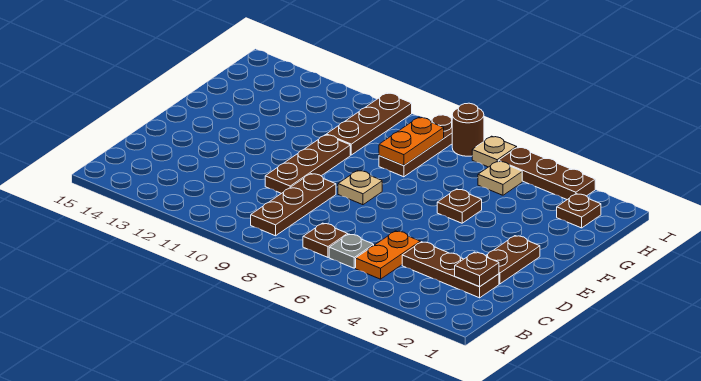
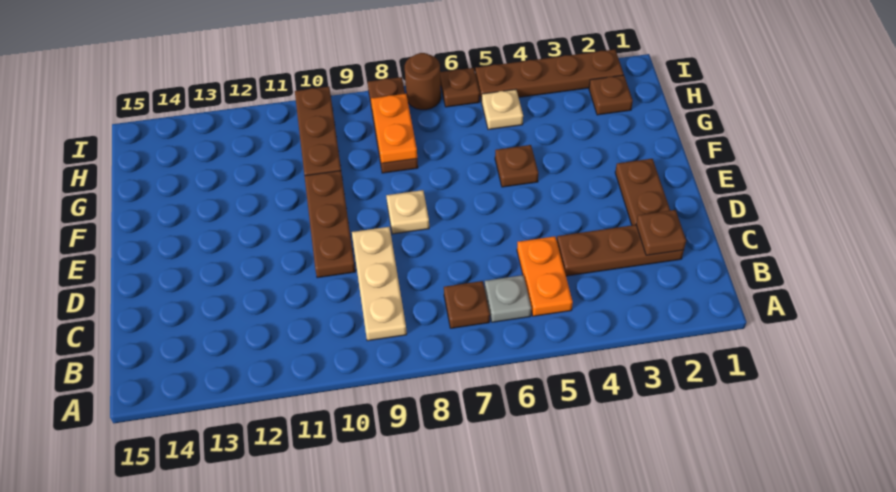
brown 1x3 plate [251,174,336,236] -> tan 1x3 plate [352,227,407,341]
brown 1x3 plate [498,147,595,200] -> brown 1x4 plate [475,49,624,102]
tan 1x1 plate [472,136,517,167] -> brown 1x1 plate [440,68,480,107]

